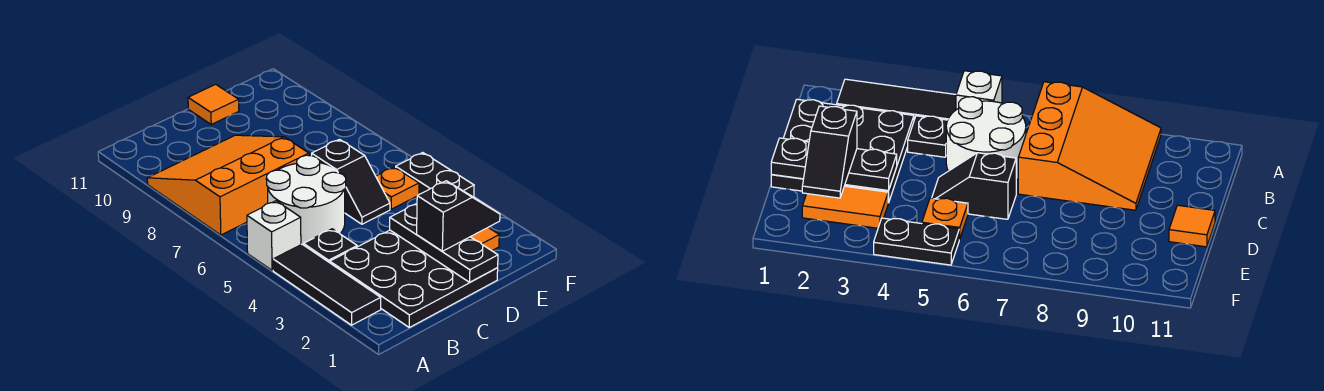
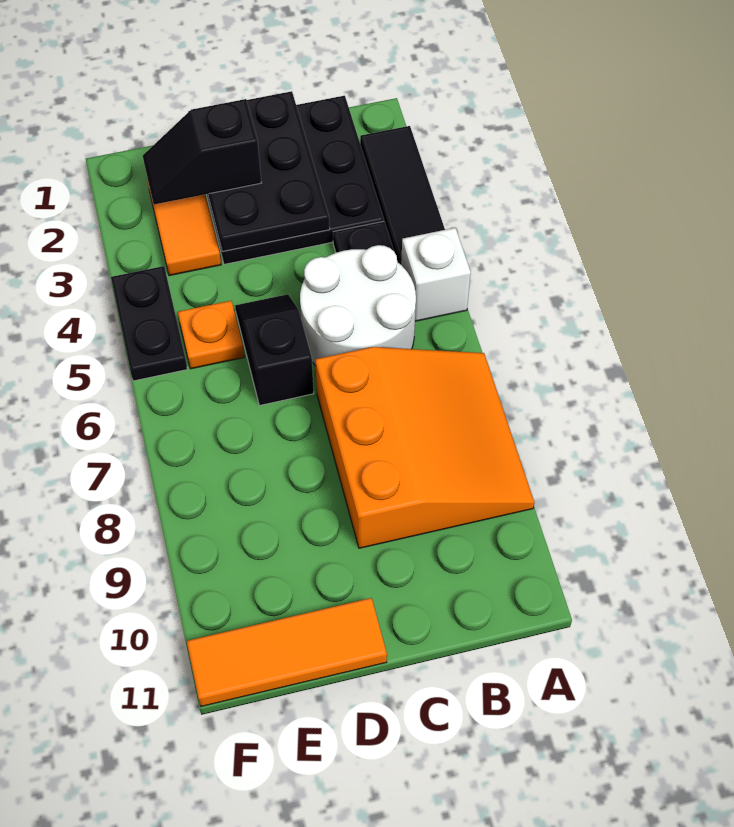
orange 3x3 slope [147,135,309,235] -> orange 3x3 slope turned to [315,347,534,548]
black 1x3 plate [390,204,498,282] -> black 2x3 plate [188,91,330,251]
orange 1x1 tile [188,84,239,124] -> orange 1x3 tile [187,598,387,706]

